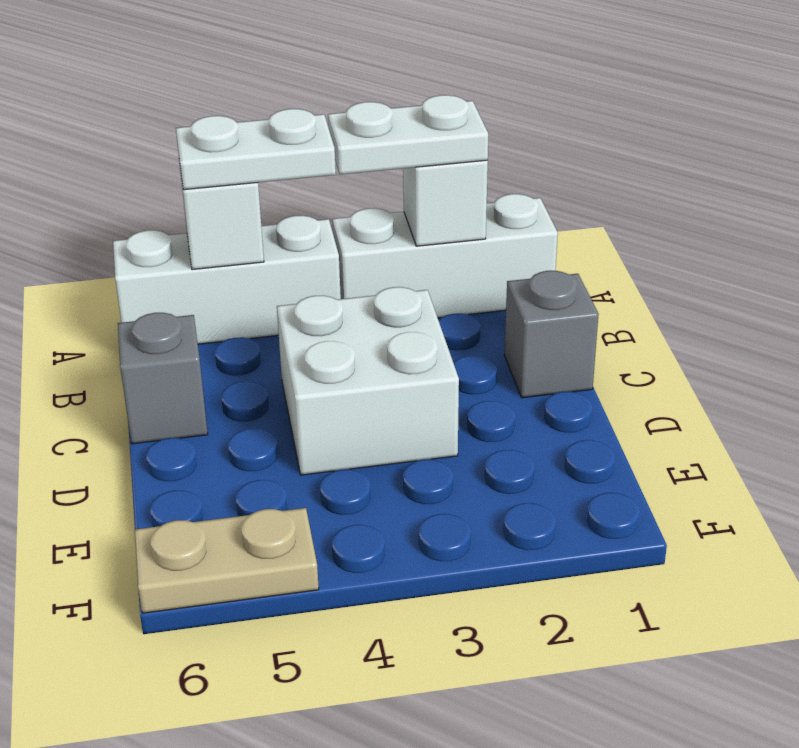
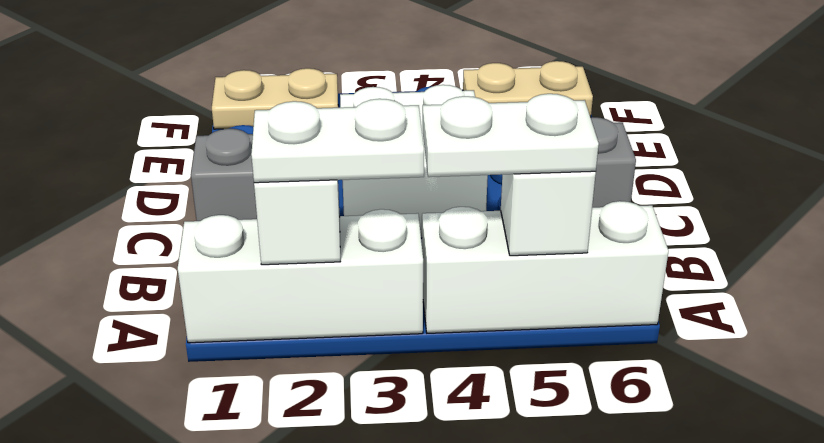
none -> tan 1x2 plate [212,68,338,129]

